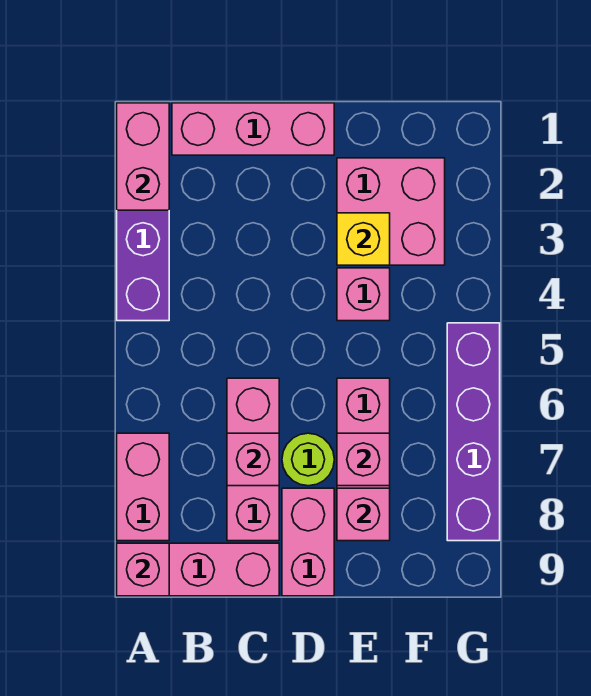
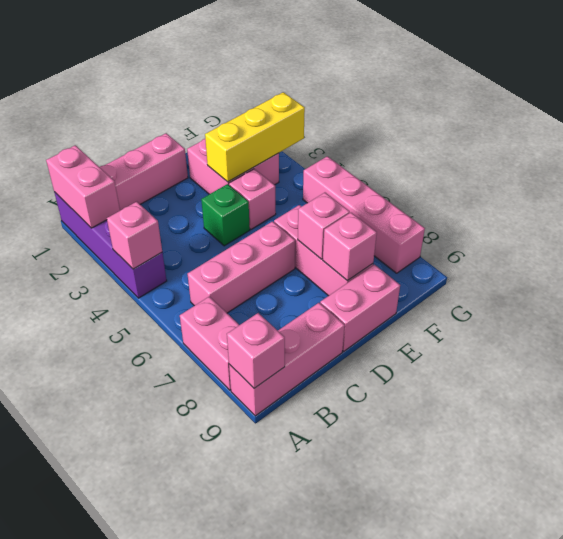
pink 1x3 brick [227,378,279,541] -> pink 1x3 brick turned to [188,221,295,313]
pink 1x1 brick [227,433,279,486] -> pink 1x1 brick moved to [107,202,162,269]
none -> green 1x1 brick [201,184,250,246]
lime 1x1 round brick [282,433,334,486] -> none
pink 1x2 brick [282,488,334,596] -> pink 1x2 brick turned to [320,265,400,351]
yellow 1x1 brick [337,213,390,265] -> yellow 1x3 brick [205,92,305,182]
purple 1x4 brick [447,323,500,541] -> pink 1x4 brick [303,156,425,273]

